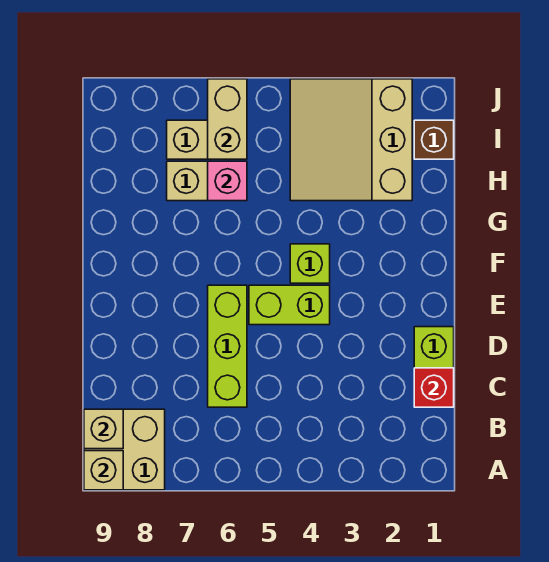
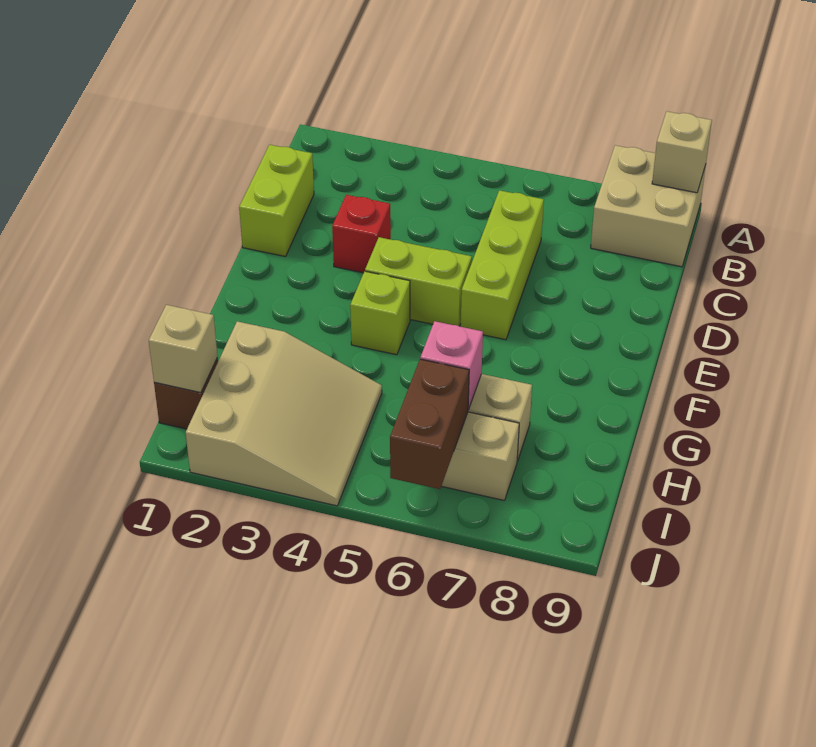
tan 1x1 brick [84,409,123,449] -> tan 1x1 brick moved to [149,305,218,393]
red 1x1 brick [414,368,454,407] -> red 1x1 brick moved to [332,195,391,273]
tan 1x2 brick [208,79,247,159] -> brown 1x2 brick [390,359,469,489]

